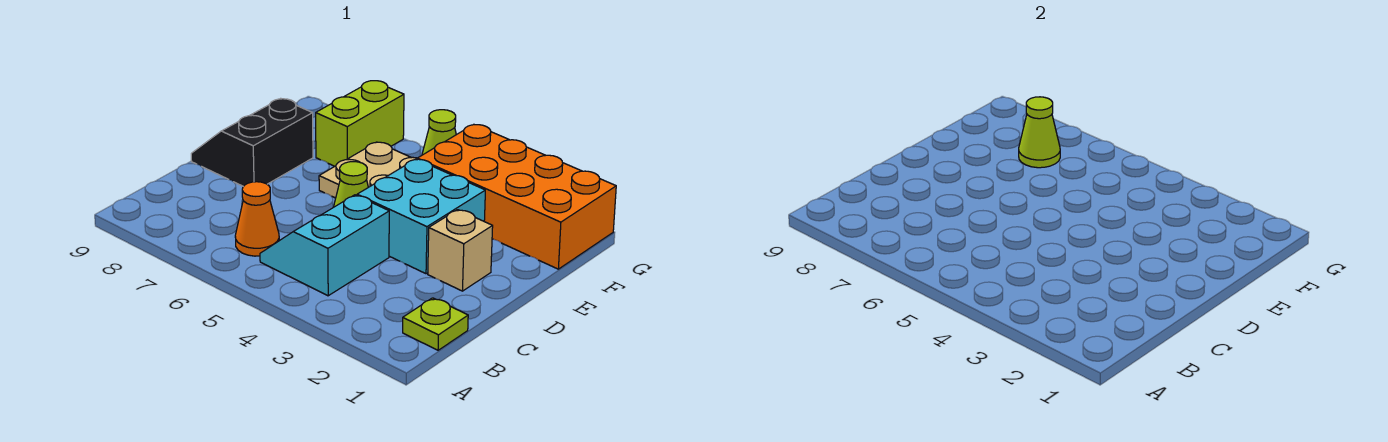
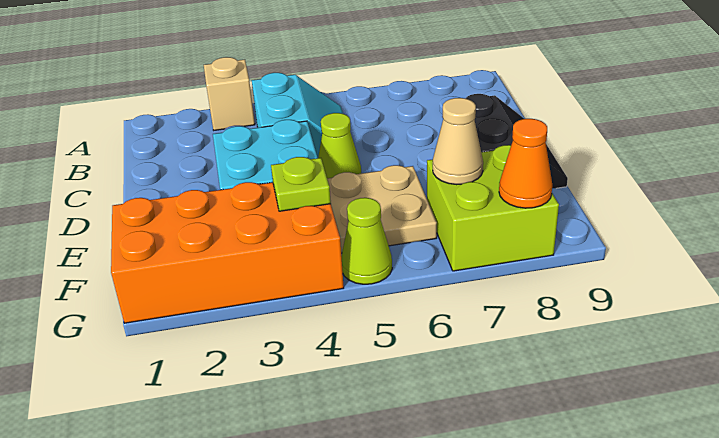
lime 1x1 plate [403,298,468,350] -> lime 1x1 plate moved to [271,157,331,211]
orange 1x1 cone [235,182,279,256] -> orange 1x1 cone moved to [499,119,552,208]
tan 1x1 brick [428,210,493,291] -> tan 1x1 brick moved to [204,57,255,130]
lime 1x2 brick [316,81,404,166] -> lime 2x2 brick [427,145,559,271]
lime 1x1 cone [1019,97,1060,168] -> tan 1x1 cone [433,98,483,185]

